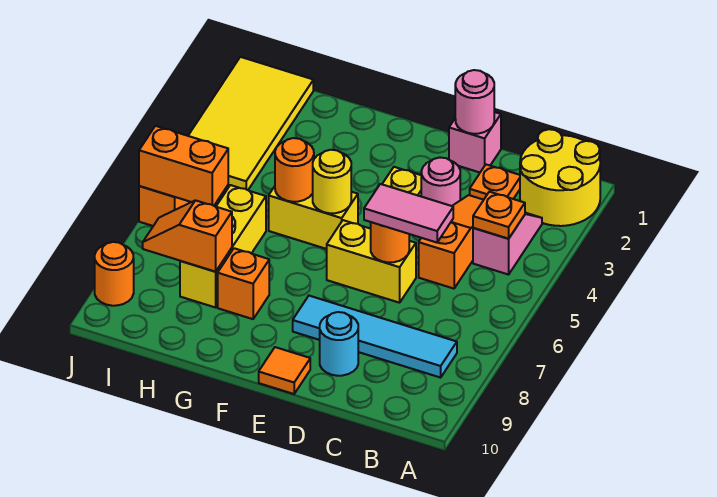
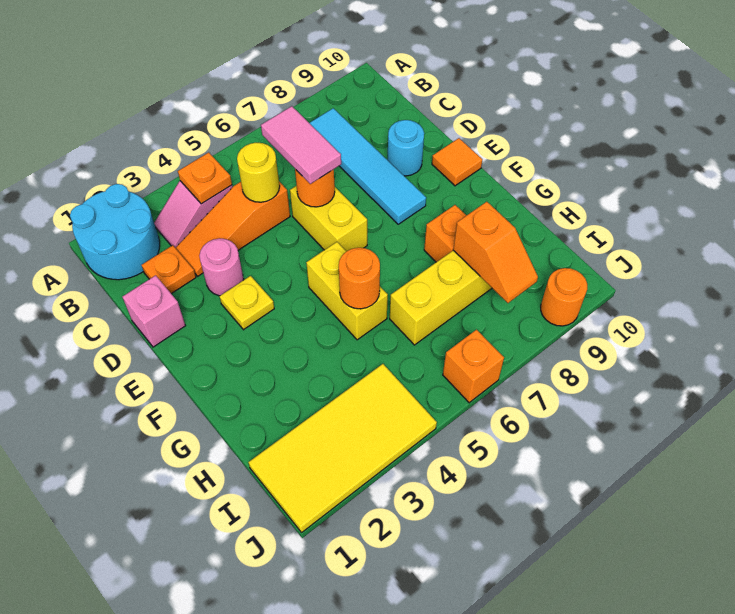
yellow 2x2 round brick [520,129,600,226] -> cyan 2x2 round brick [70,184,160,280]
pink 1x1 round brick [455,70,494,134] -> none
yellow 1x1 round brick [313,150,351,213] -> yellow 1x1 round brick moved to [237,143,280,202]
orange 1x2 brick [139,126,228,206] -> none

